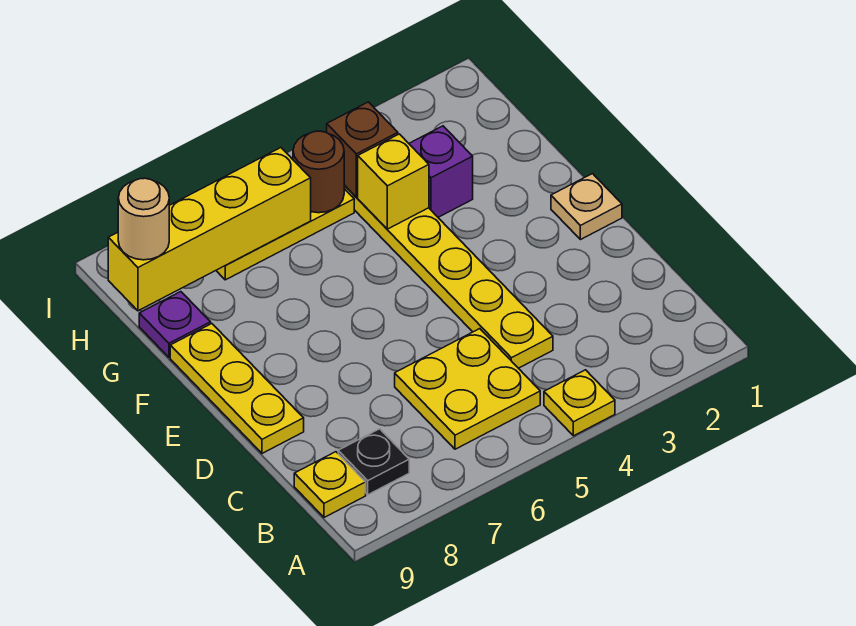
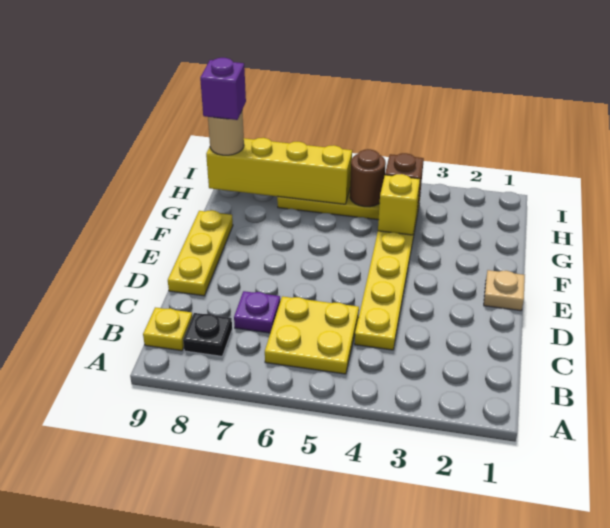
yellow 1x1 plate [544,370,615,436] -> none
purple 1x1 brick [409,126,473,217] -> purple 1x1 brick moved to [200,58,246,120]
purple 1x1 plate [139,292,211,357] -> purple 1x1 plate moved to [234,291,280,333]

